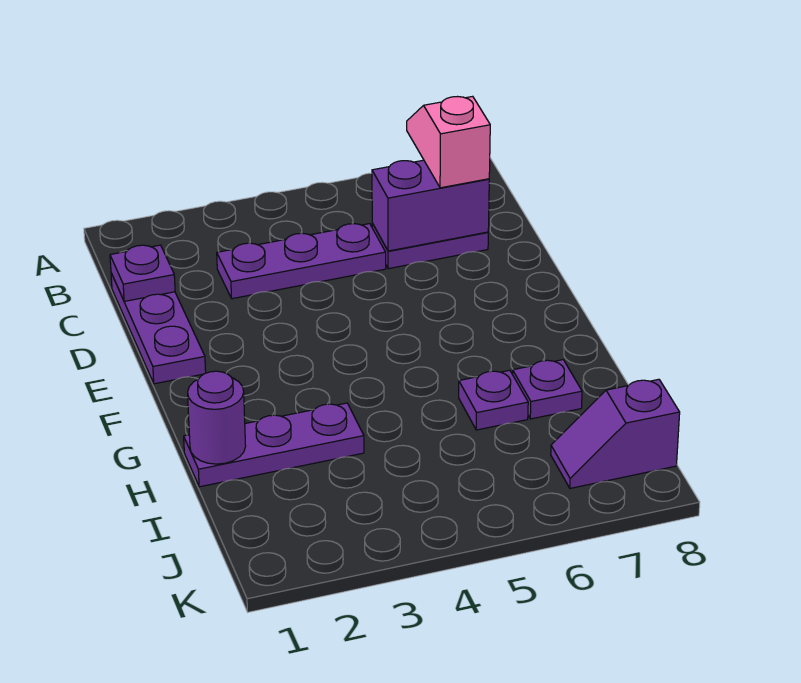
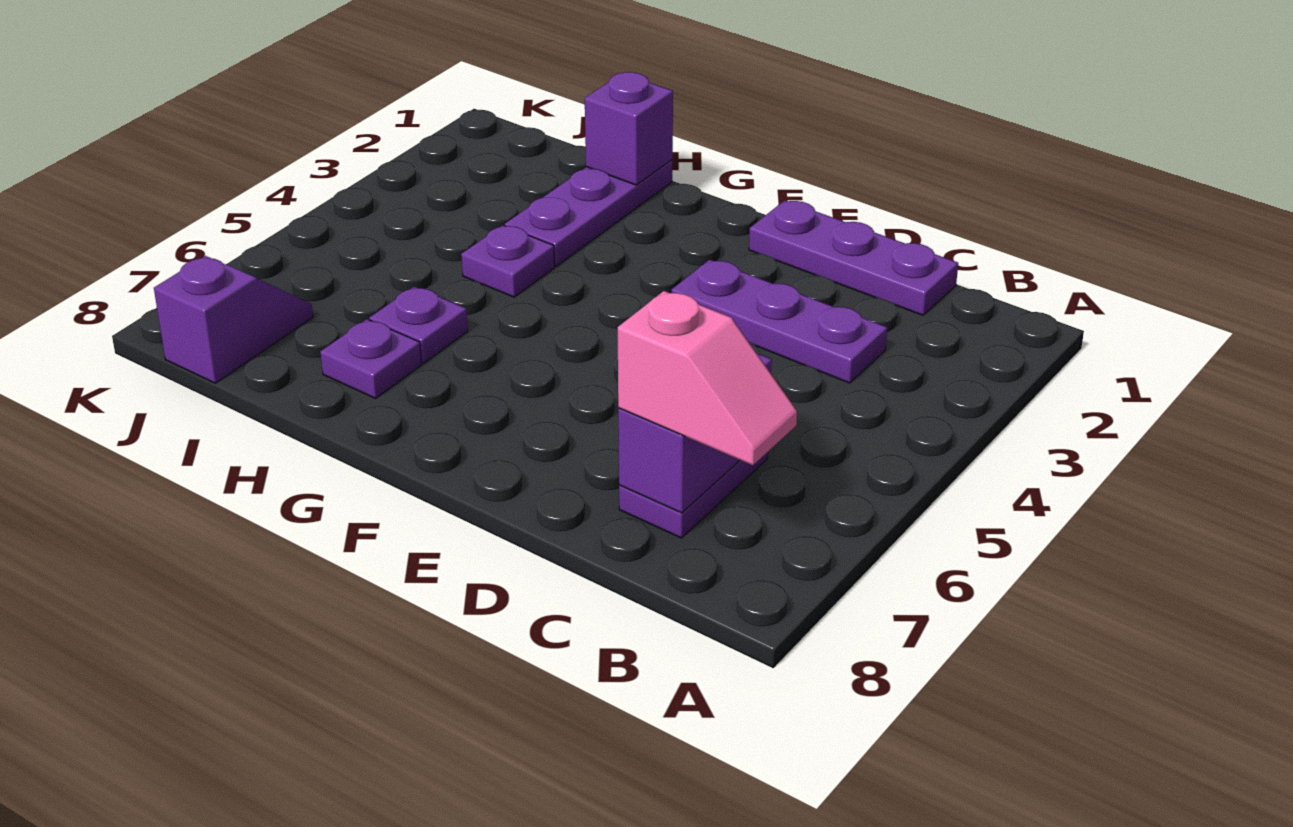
purple 1x1 plate [110,245,175,301] -> purple 1x1 plate moved to [461,225,555,297]
purple 1x3 plate [217,224,386,299] -> purple 1x3 plate turned to [672,260,887,383]
purple 1x1 round brick [188,371,246,464] -> purple 1x1 brick [585,72,673,185]

